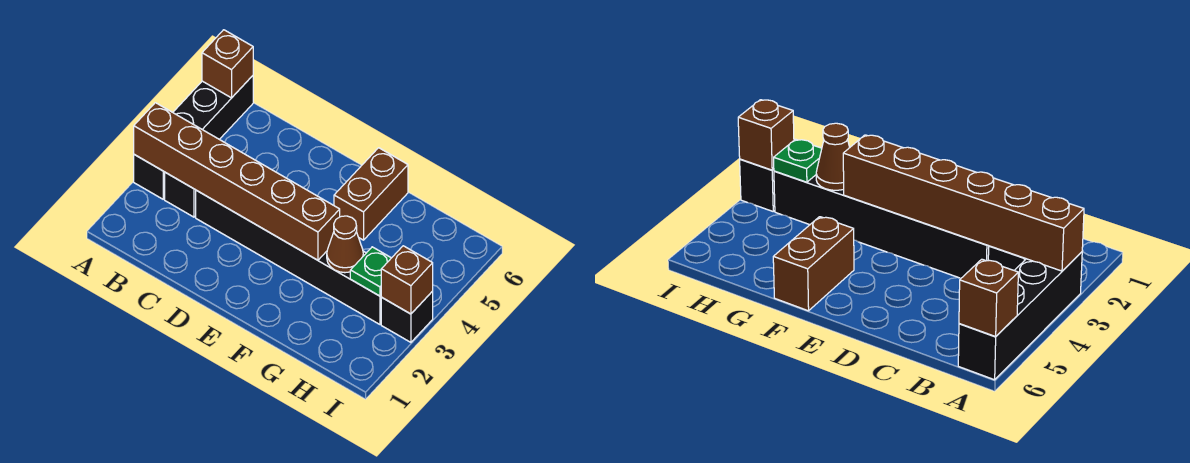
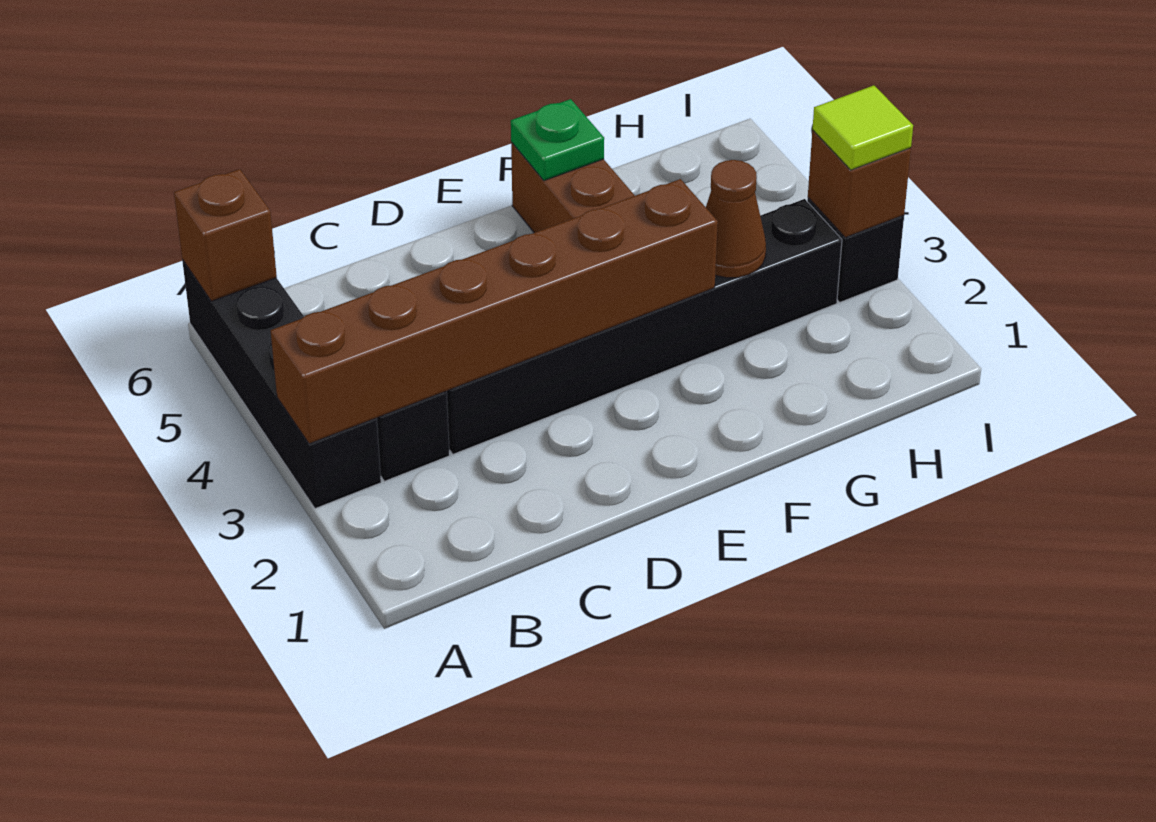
green 1x1 plate [350,247,391,296] -> green 1x1 plate moved to [511,99,604,181]
none -> lime 1x1 tile [812,85,913,170]

